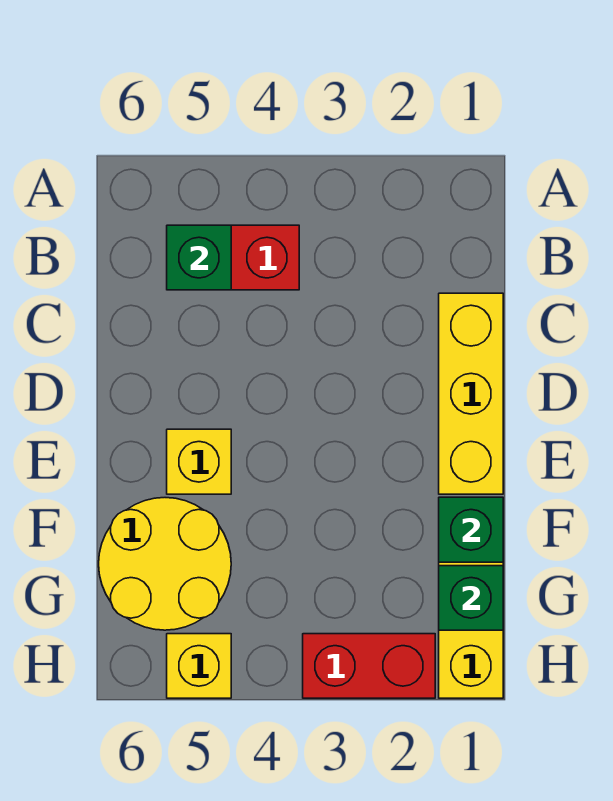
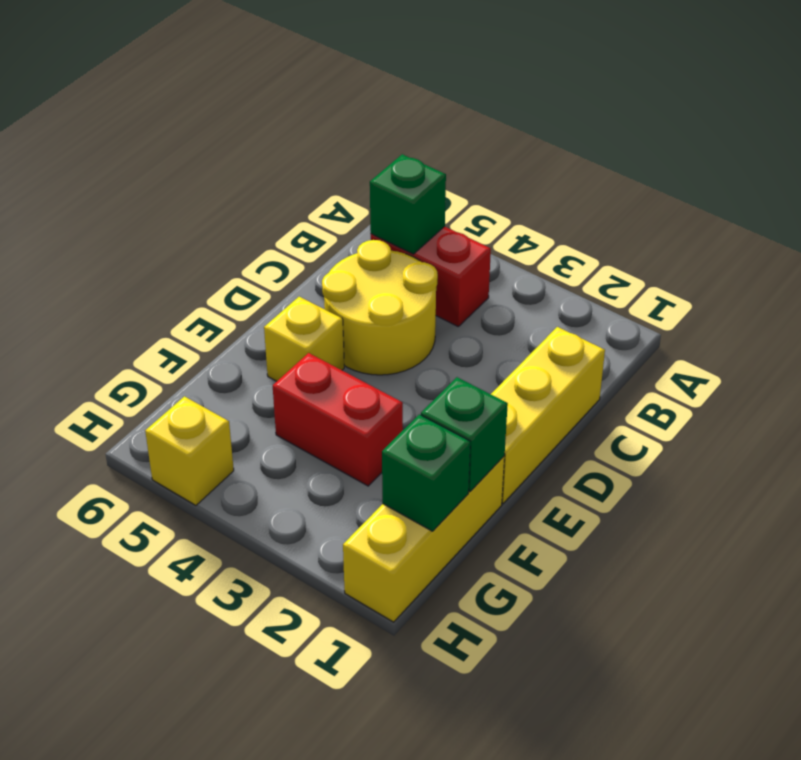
yellow 2x2 round brick [99,498,231,630] -> yellow 2x2 round brick moved to [322,240,438,375]
red 1x2 brick [303,634,435,698] -> red 1x2 brick moved to [273,353,403,486]

